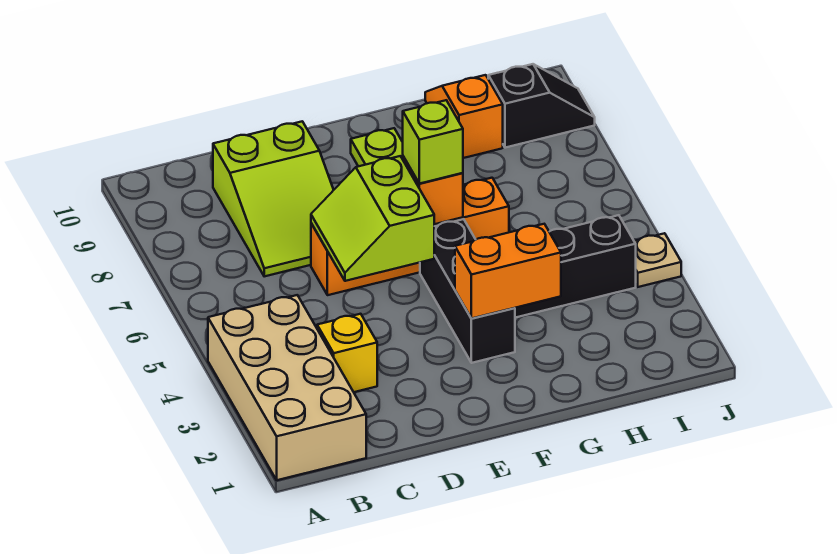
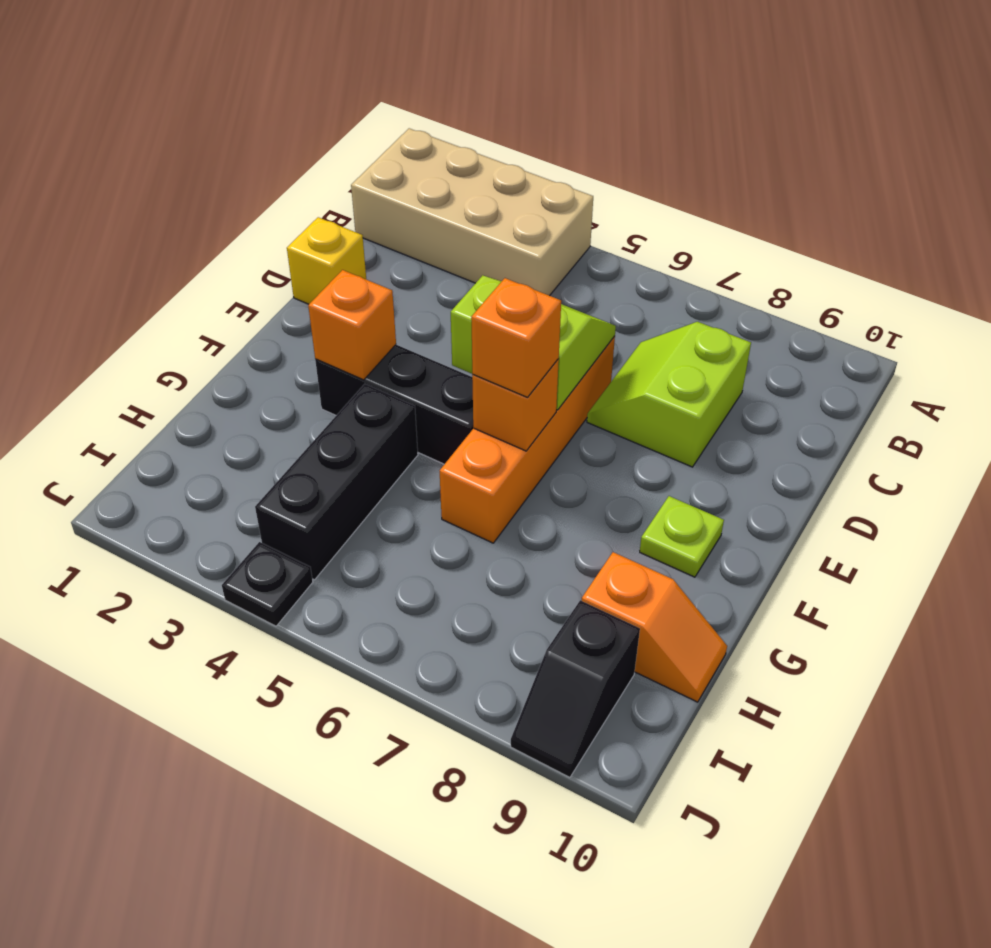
yellow 1x1 brick [317,314,377,392] -> yellow 1x1 brick moved to [287,217,366,304]
lime 2x3 slope [213,121,333,276] -> lime 2x2 slope [587,322,751,467]
orange 1x2 brick [455,224,561,319] -> orange 1x1 brick [308,270,396,380]
lime 1x1 brick [403,100,463,184] -> orange 1x1 brick [471,278,561,397]
tan 1x1 plate [634,233,681,287] -> black 1x1 plate [222,542,313,626]

